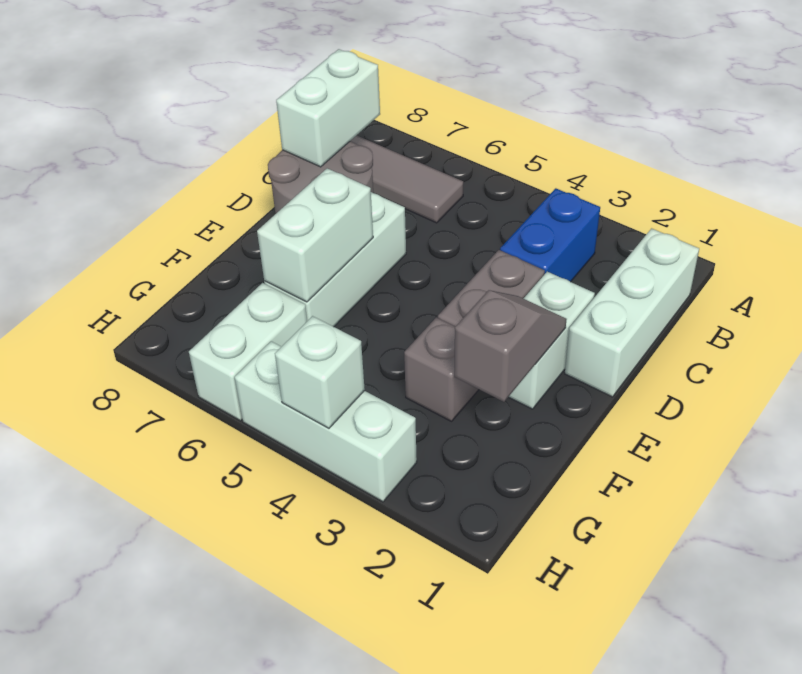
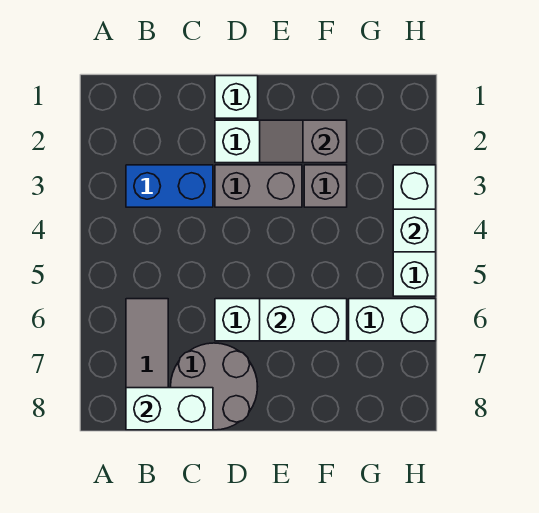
white 1x3 brick [565,228,699,397] -> white 1x1 brick [215,76,258,118]

